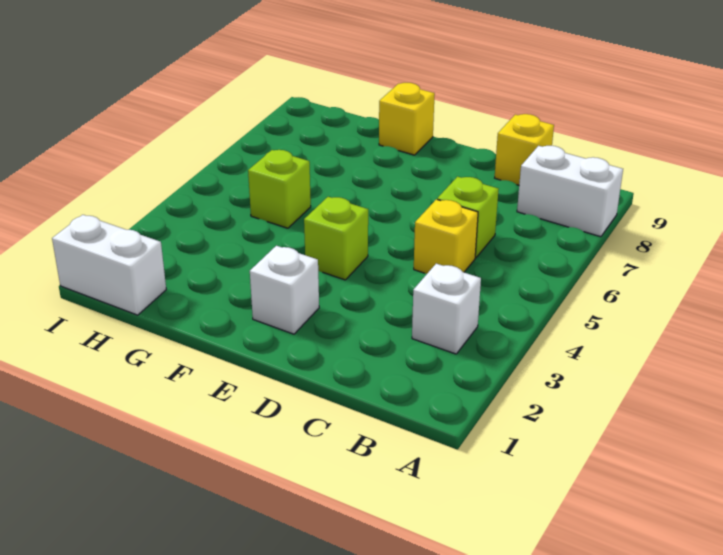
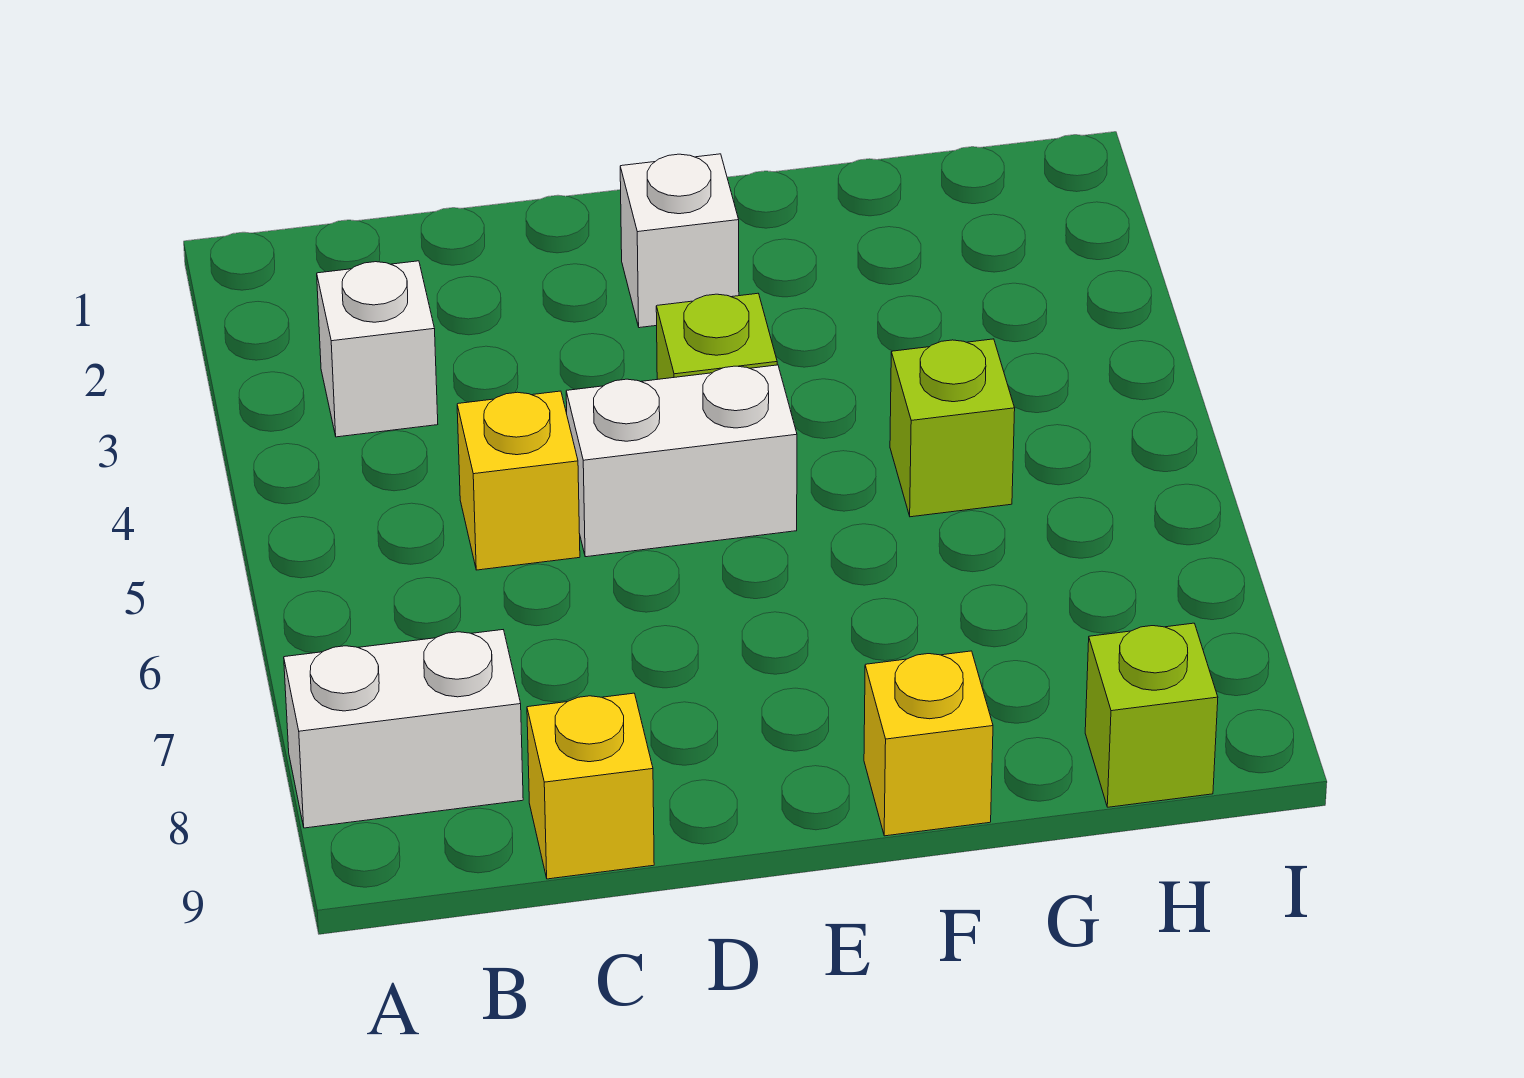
lime 1x1 brick [437,177,499,258] -> lime 1x1 brick moved to [1085,623,1218,807]
white 1x2 brick [52,215,166,315] -> white 1x2 brick moved to [566,365,797,557]

